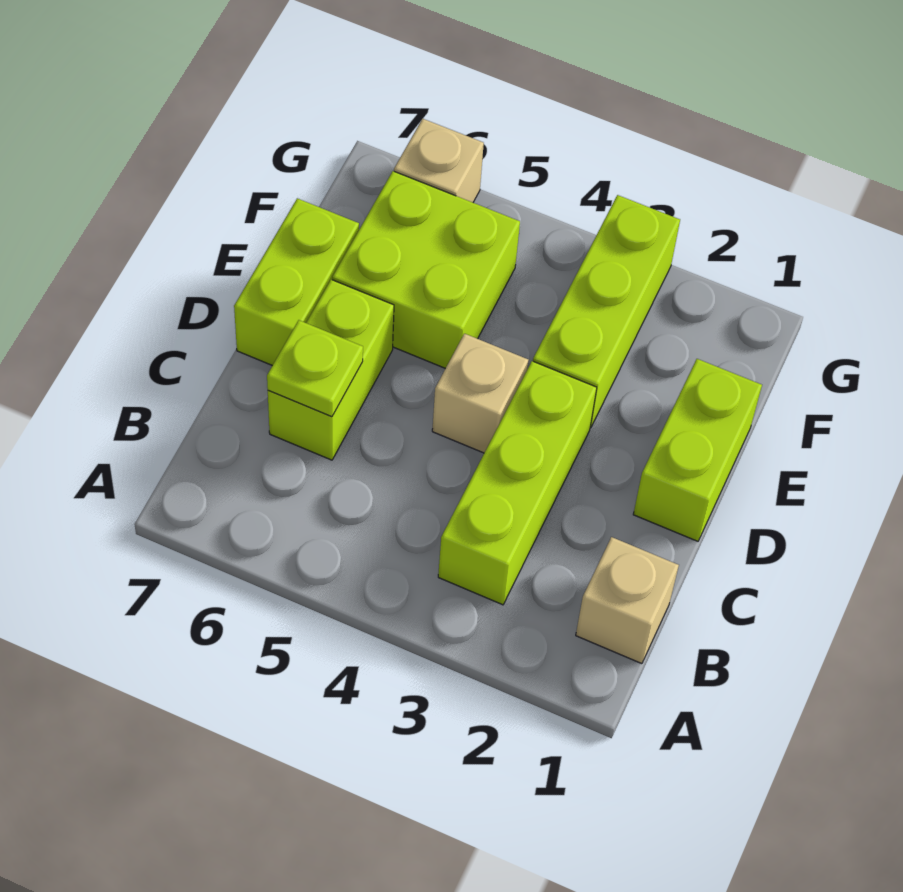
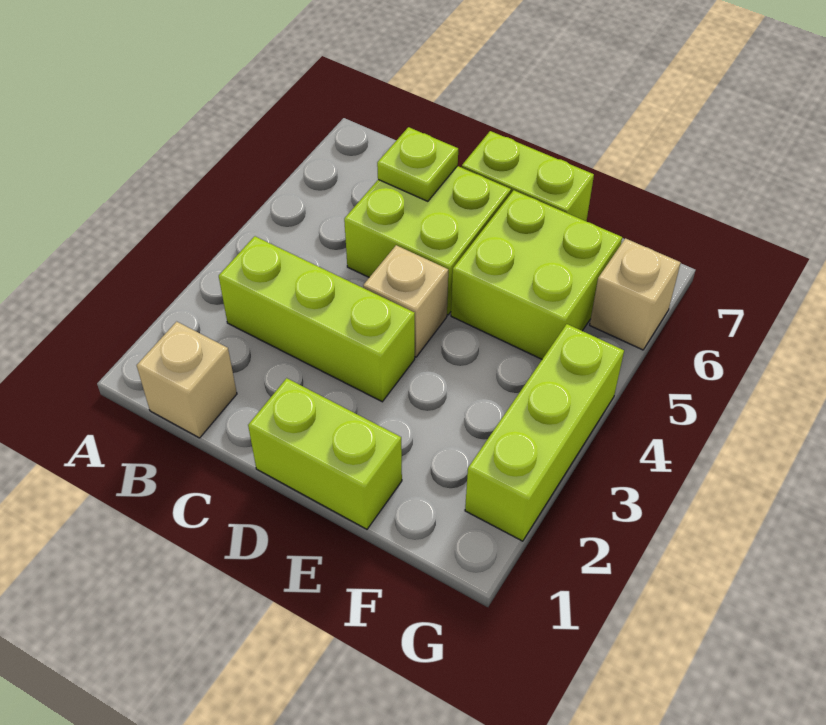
lime 1x2 brick [268,280,394,460] -> lime 2x2 brick [344,166,511,315]
lime 1x3 brick [533,195,680,428] -> lime 1x3 brick turned to [465,324,624,541]

